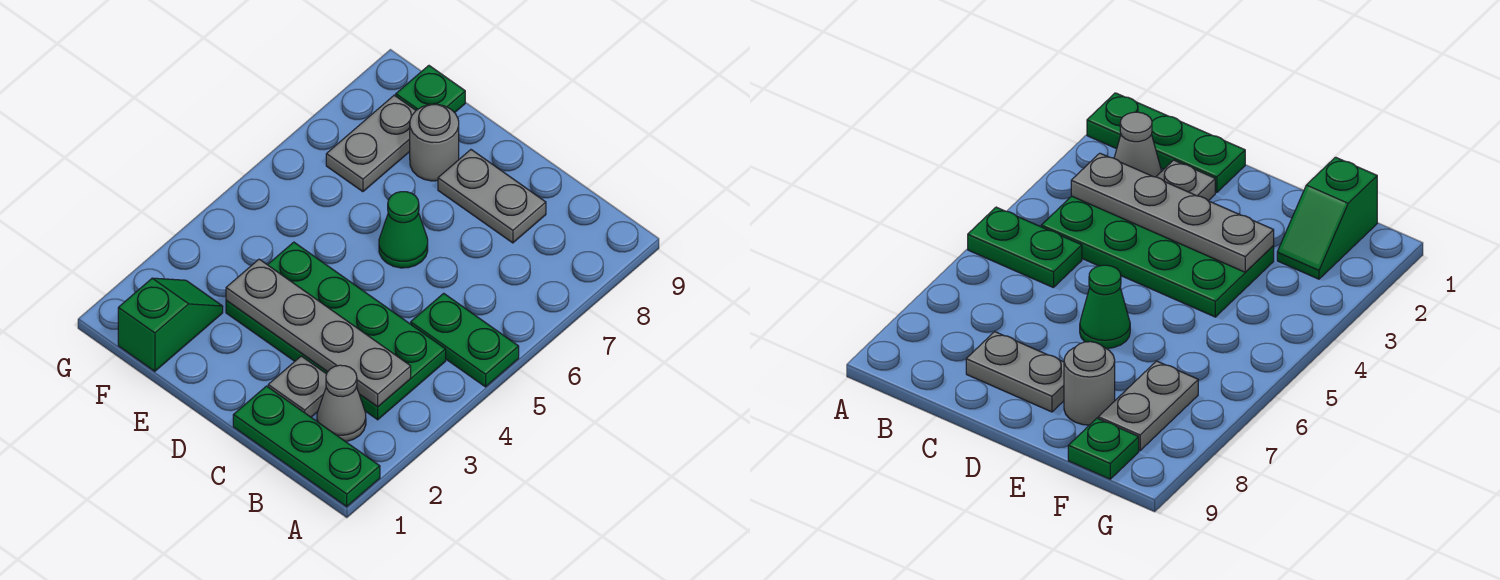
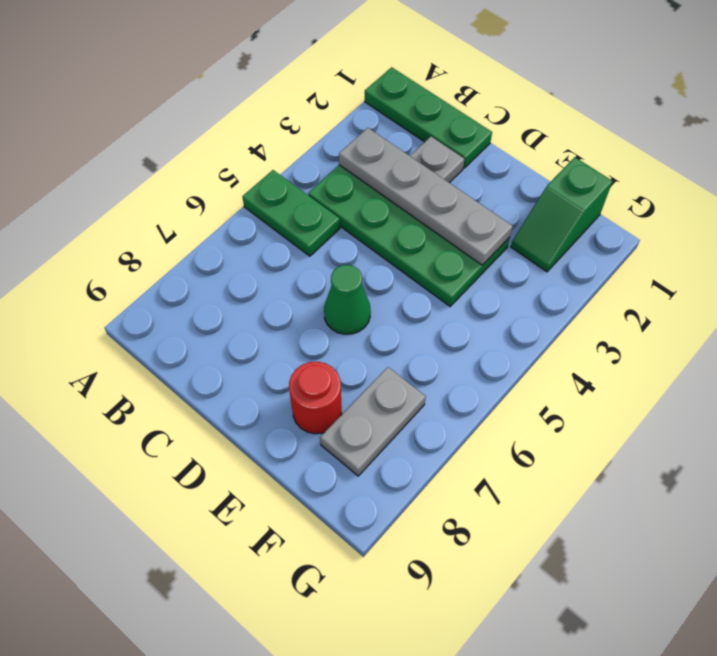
grey 1x1 cone [317,365,366,442] -> none
grey 1x2 plate [438,150,546,243] -> none
grey 1x1 round brick [410,104,459,181] -> red 1x1 round brick [289,362,342,434]
green 1x1 plate [396,66,465,113] -> none

